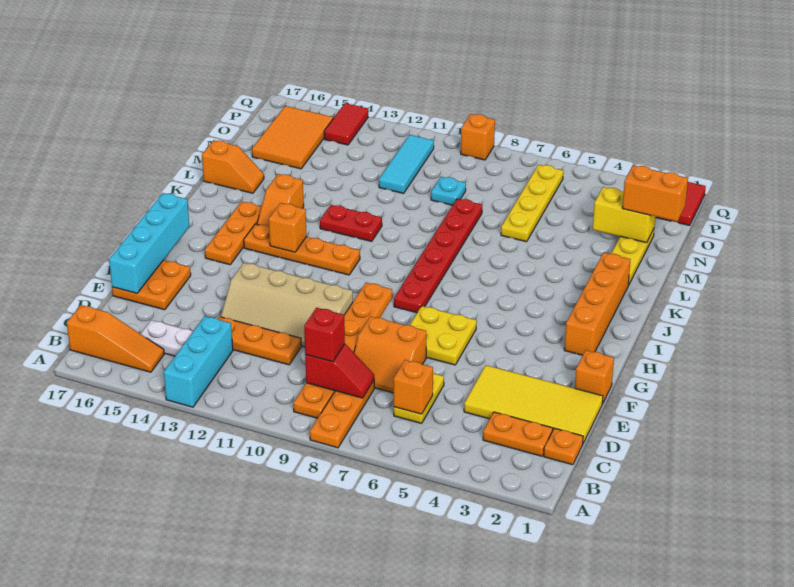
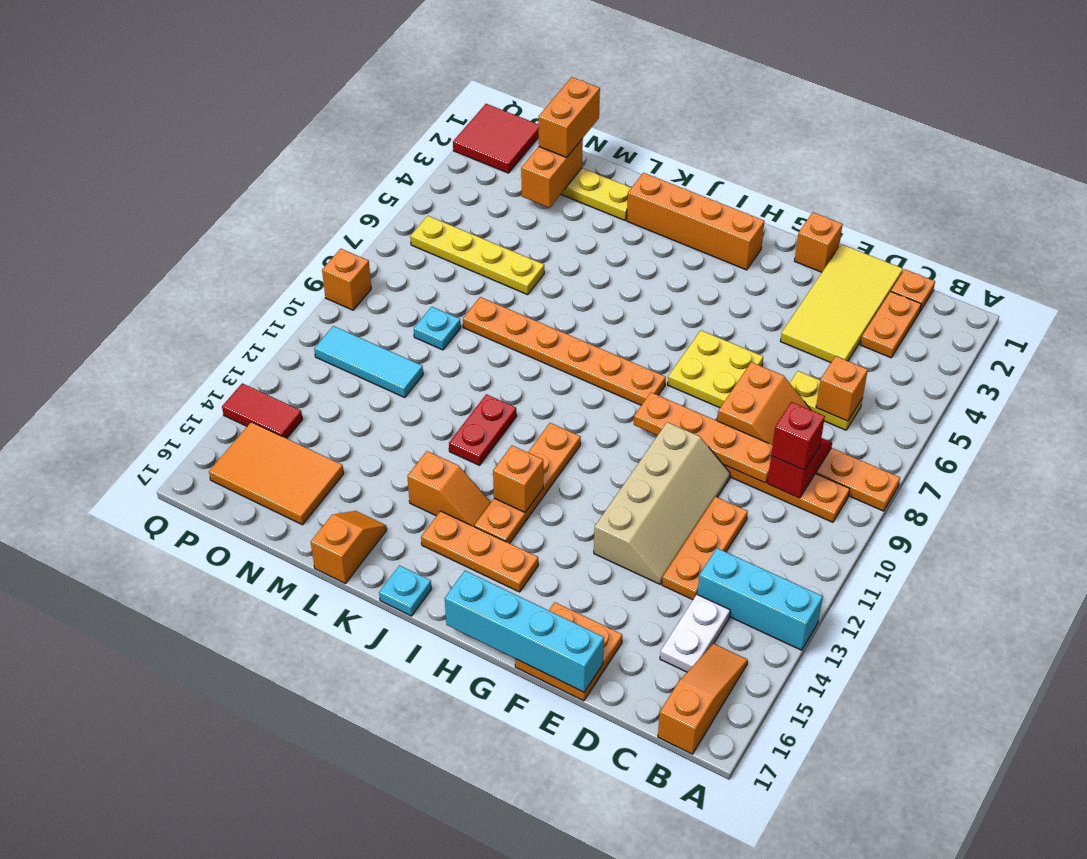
red 1x6 plate [394,199,482,313] -> orange 1x6 plate [463,297,666,405]
none -> cyan 1x1 plate [379,565,431,616]
yellow 1x2 brick [593,187,656,243] -> orange 1x2 brick [521,139,583,208]

